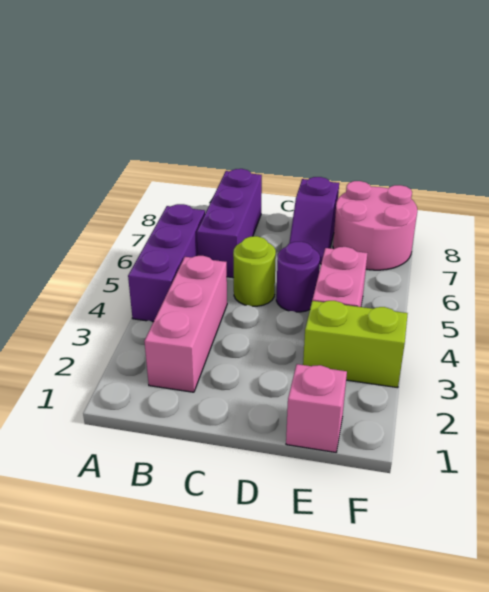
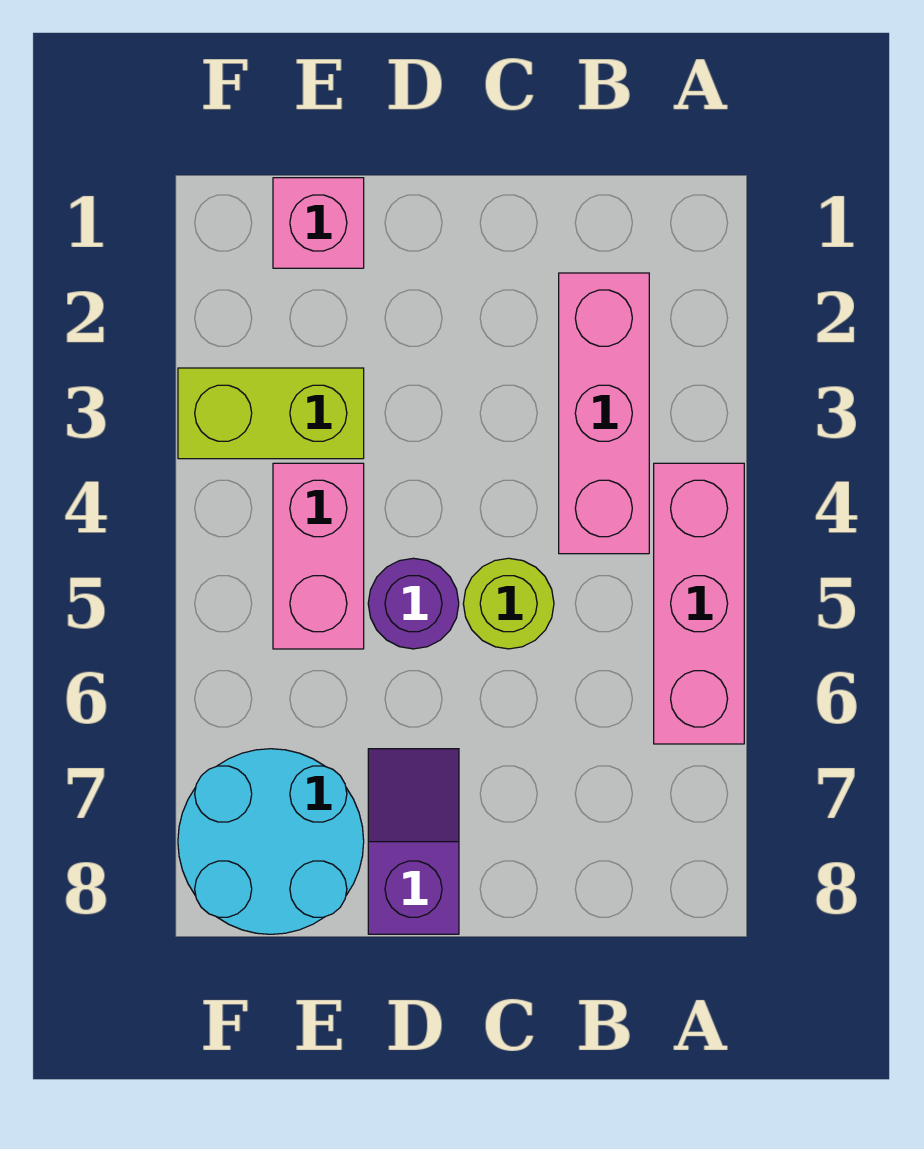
purple 1x3 brick [128,204,205,322] -> pink 1x3 brick [654,463,744,744]
purple 1x3 brick [197,169,262,278] -> none
pink 2x2 round brick [333,181,417,270] -> cyan 2x2 round brick [178,749,364,934]

